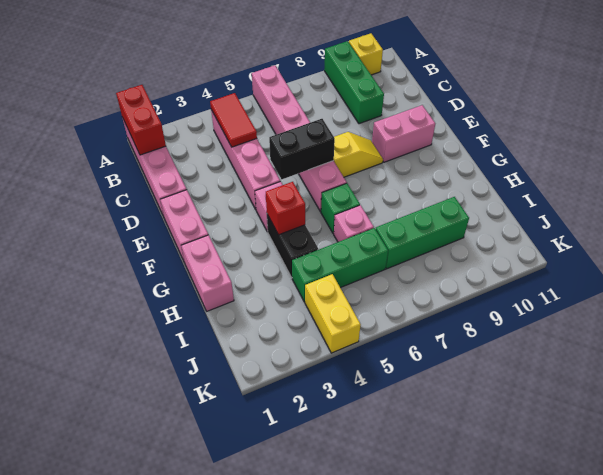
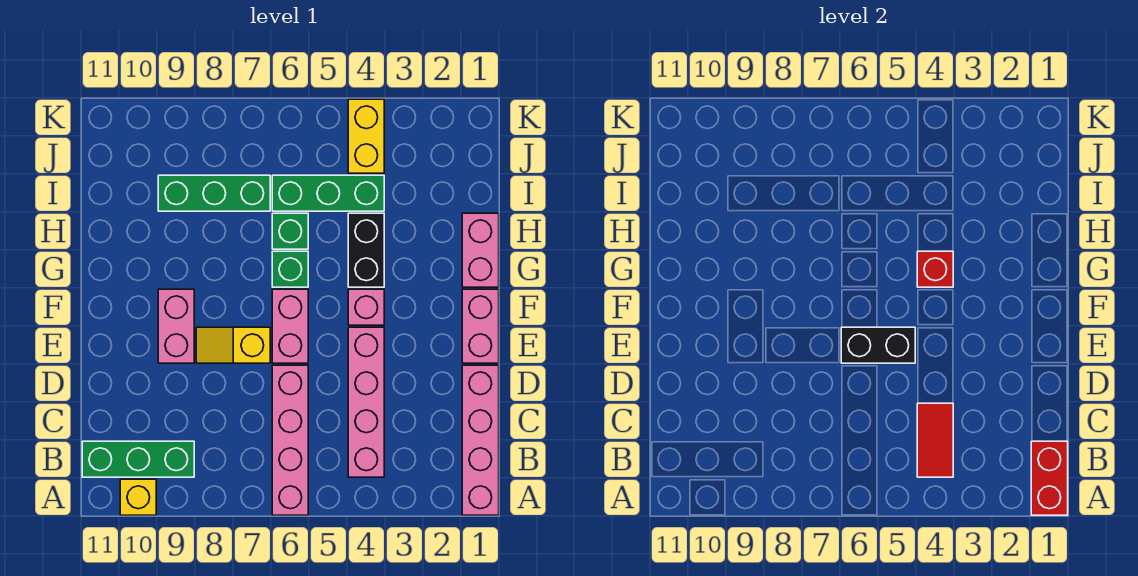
green 1x3 brick [324,41,384,124] -> green 1x3 brick turned to [82,441,194,477]
pink 1x2 brick [372,105,435,162] -> pink 1x2 brick turned to [158,289,194,363]
pink 1x1 brick [334,205,374,242] -> green 1x1 brick [272,213,308,249]

